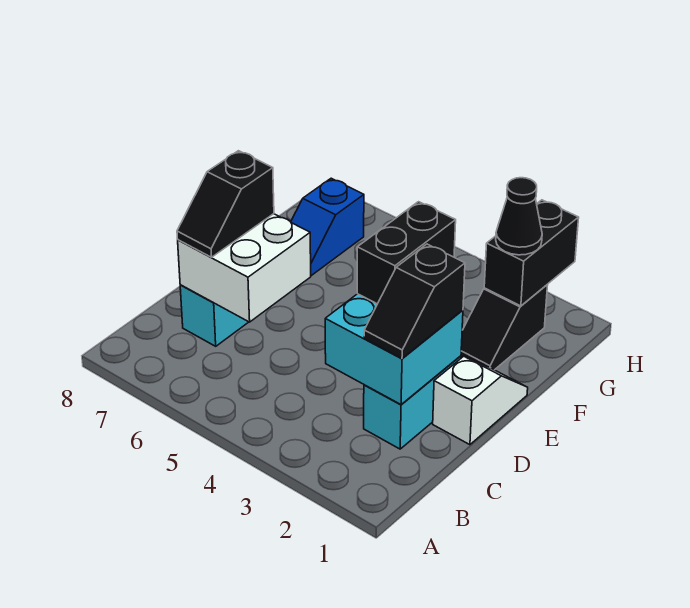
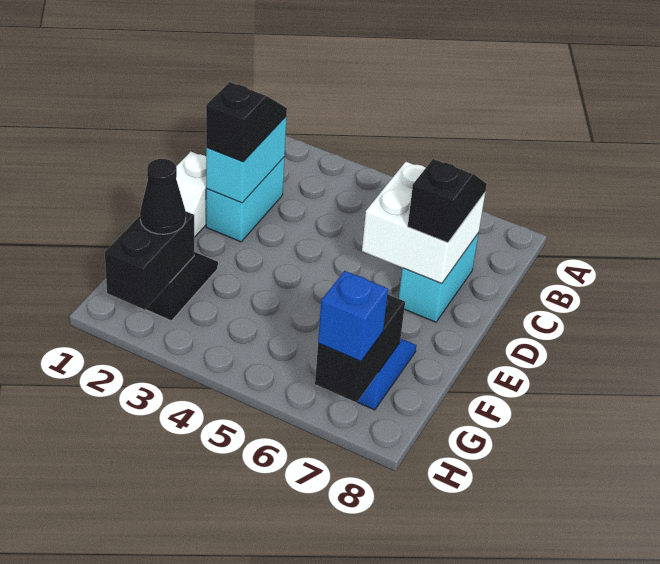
cyan 2x2 brick [325,294,463,405] -> cyan 1x2 brick [206,117,286,203]
black 1x2 brick [357,202,456,304] -> black 1x2 brick moved to [315,295,405,403]
none -> blue 1x1 brick [318,271,388,361]

